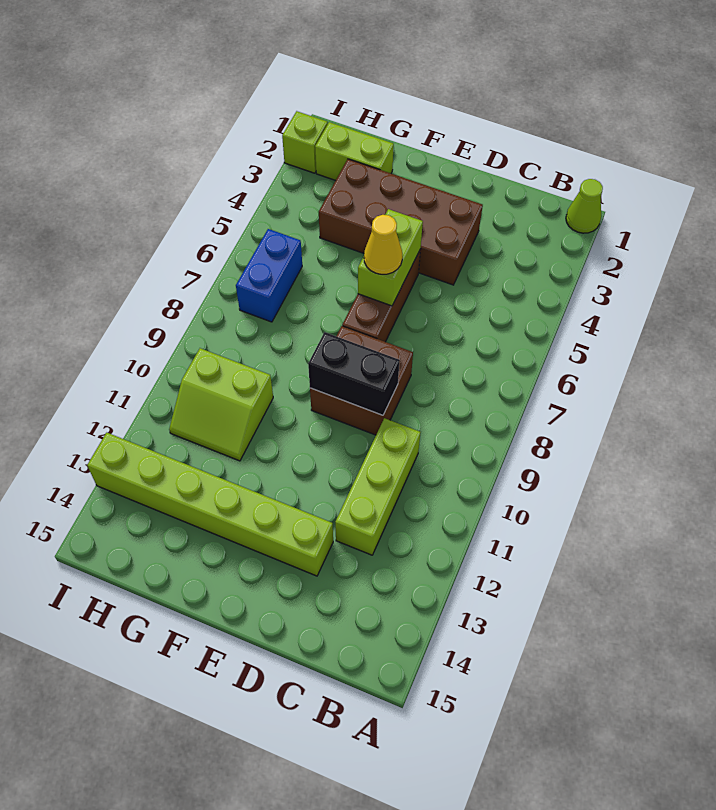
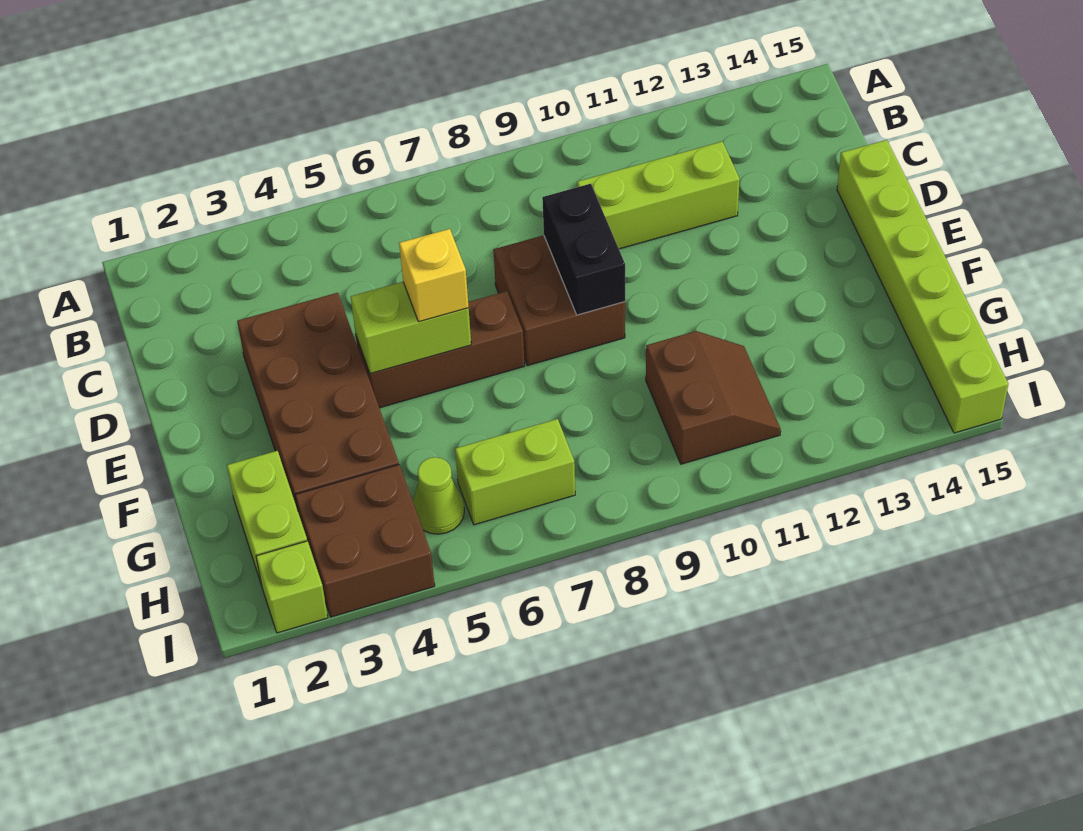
lime 1x1 cone [566,179,603,233] -> lime 1x1 cone moved to [413,457,464,534]
lime 1x6 brick [87,433,333,576] -> lime 1x6 brick moved to [837,140,1008,433]
yellow 1x1 cone [364,215,402,274] -> yellow 1x1 brick [399,229,469,322]
lime 2x2 slope [169,348,273,461] -> brown 2x2 slope [646,331,781,464]
none -> brown 2x2 brick [295,465,435,617]
blue 1x2 brick [236,229,302,322] -> lime 1x2 brick [455,419,575,525]

